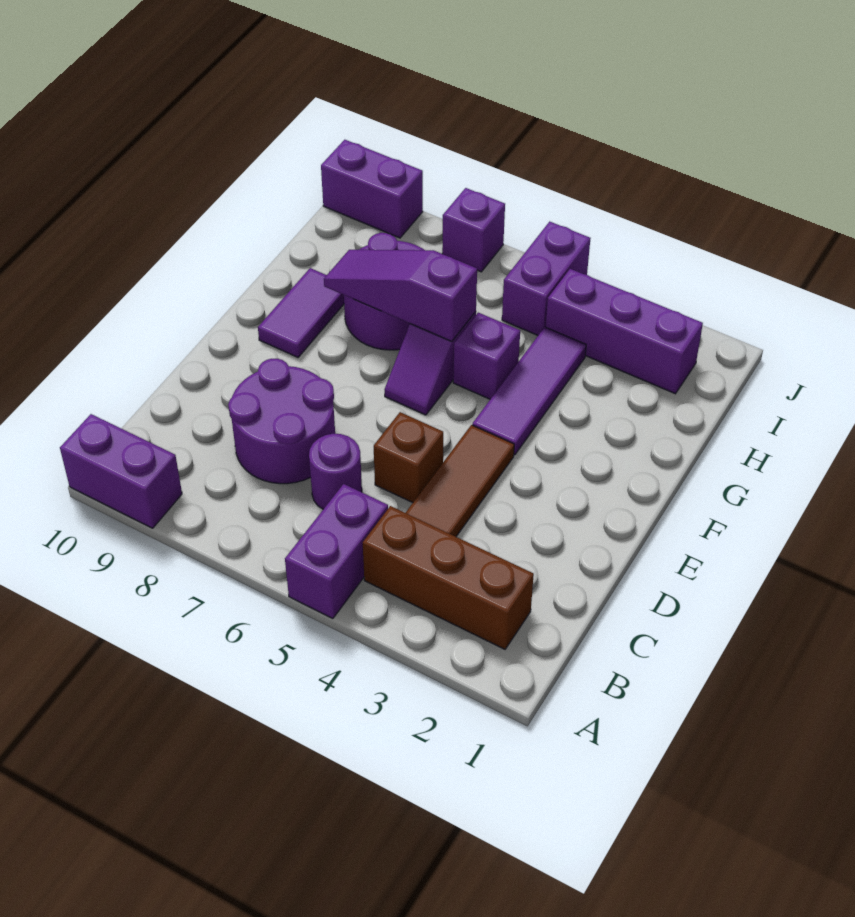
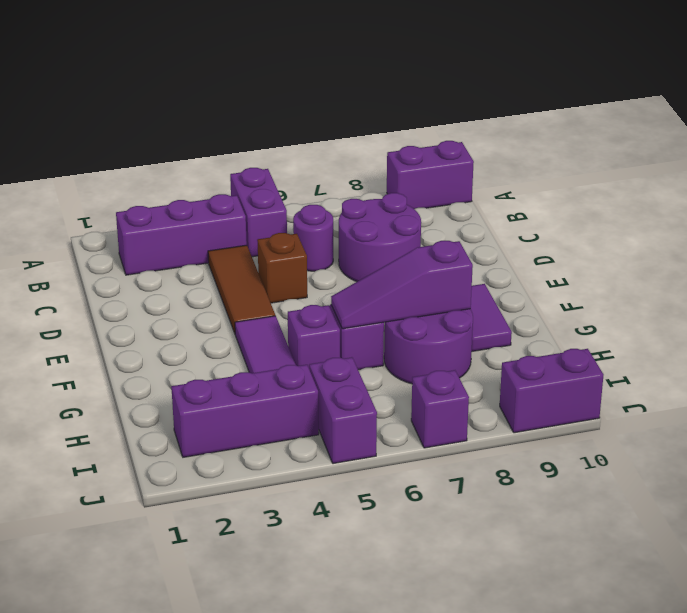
brown 1x3 brick [363,506,534,649] -> purple 1x3 brick [116,194,247,275]
purple 1x3 slope [324,250,477,341] -> purple 1x3 slope turned to [331,241,473,329]

